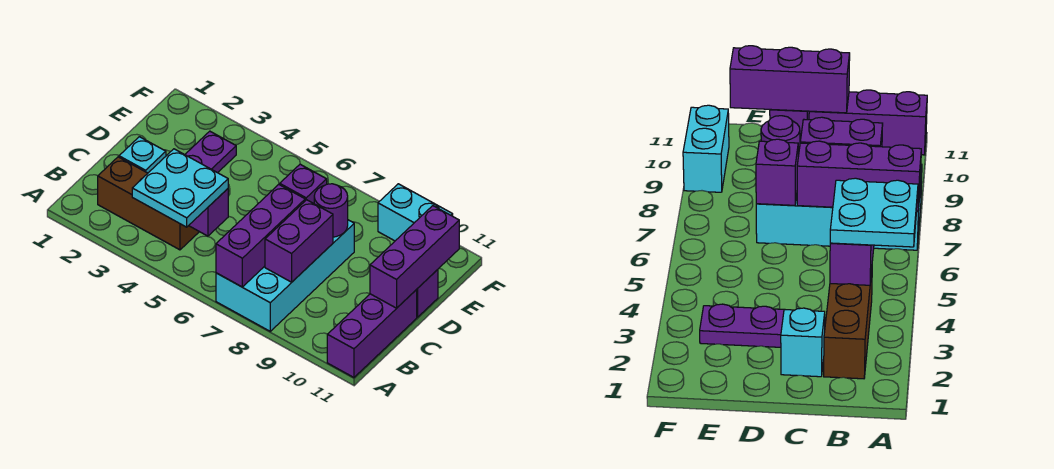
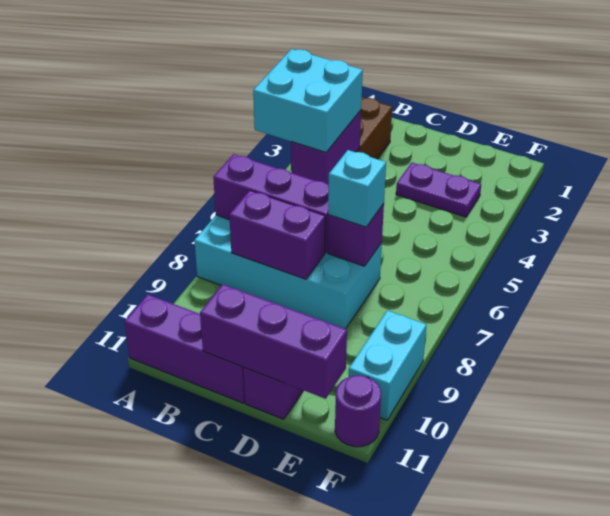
cyan 2x2 plate [132,149,228,227] -> cyan 2x2 brick [253,49,363,152]
cyan 1x1 brick [119,137,166,173] -> cyan 1x1 brick moved to [328,150,386,227]
purple 1x1 round brick [314,184,348,237] -> purple 1x1 round brick moved to [335,375,381,447]

